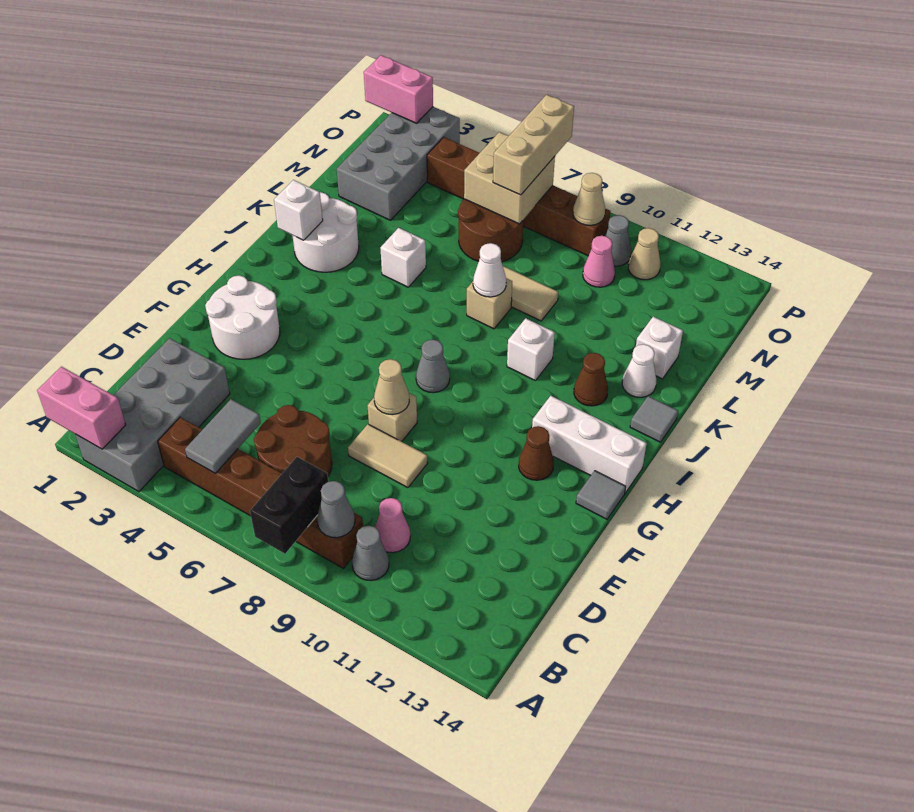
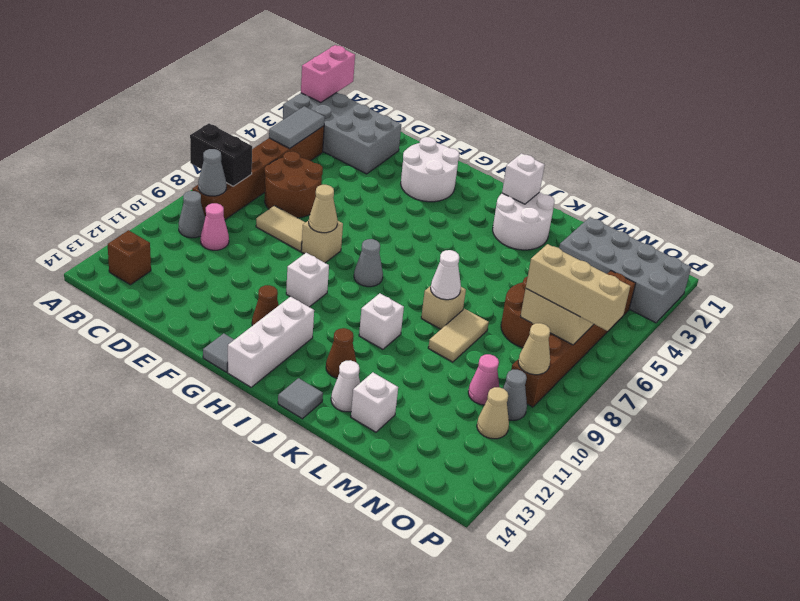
grey 1x2 tile [185,399,261,473] -> grey 1x2 tile turned to [269,106,325,149]
none -> brown 1x1 brick [108,230,151,285]
tan 1x2 tile [348,424,428,488] -> tan 1x2 tile turned to [256,206,305,251]
white 1x1 brick [380,228,426,287] -> white 1x1 brick moved to [286,253,329,307]
pink 1x2 brick [364,55,433,123] -> none

